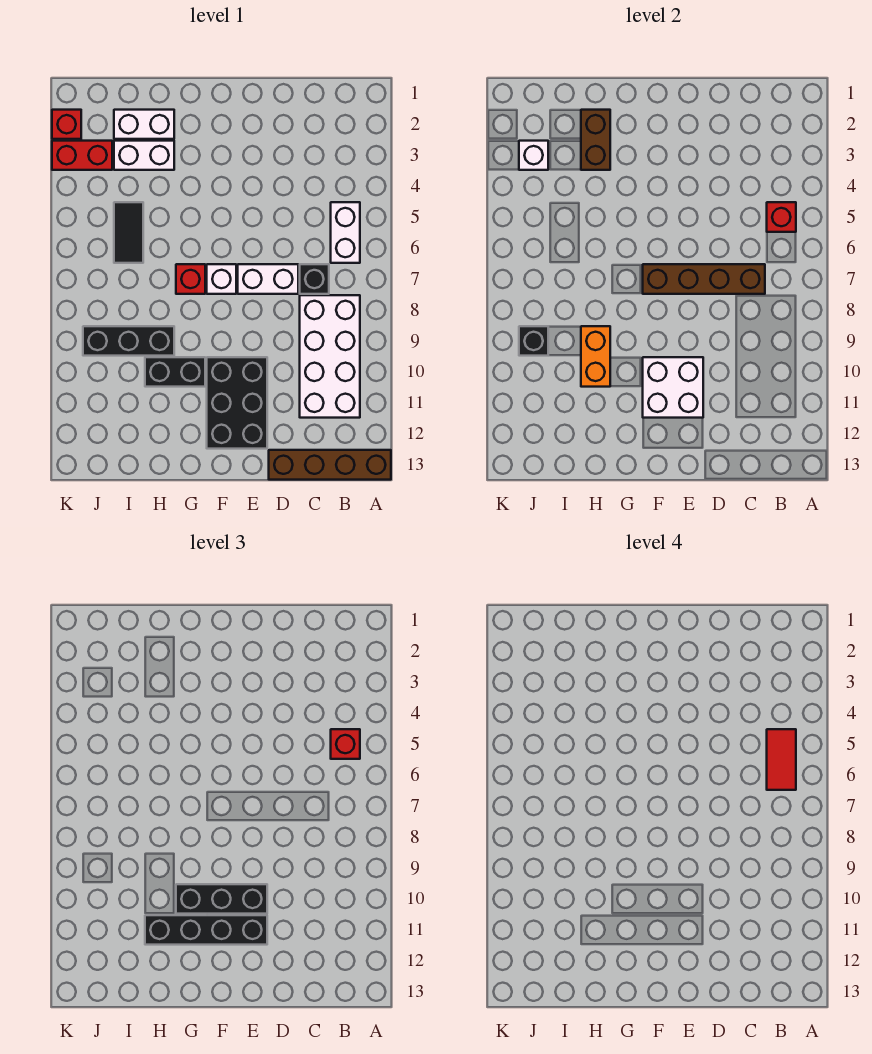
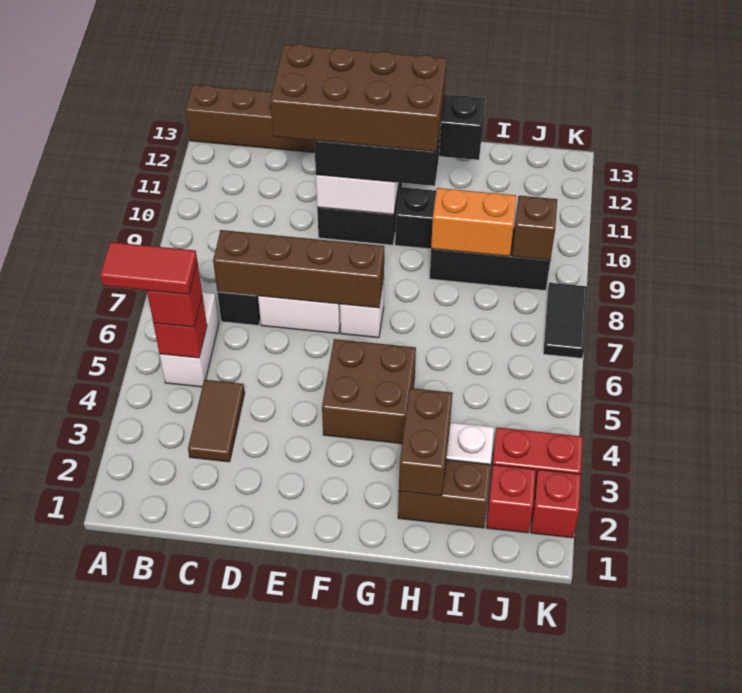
red 1x2 tile [767,729,796,790] -> red 1x2 tile turned to [100,242,197,295]
white 2x4 brick [300,295,360,418] -> none
none -> brown 1x2 tile [188,380,245,462]
none -> brown 2x4 brick [270,44,447,152]
none -> brown 2x2 brick [322,339,416,444]
red 1x1 brick [176,264,205,294] -> red 1x1 brick moved to [486,465,536,533]
white 1x2 brick [114,110,174,139] -> brown 1x2 brick [398,460,491,528]
orange 1x2 brick [581,326,610,387] -> orange 1x2 brick turned to [431,188,516,256]
black 1x2 tile [114,202,143,263] -> black 1x2 tile moved to [543,283,587,358]
white 1x1 brick [519,141,548,170] -> none
black 1x1 brick [519,326,548,356] -> brown 1x1 brick [512,196,557,260]

